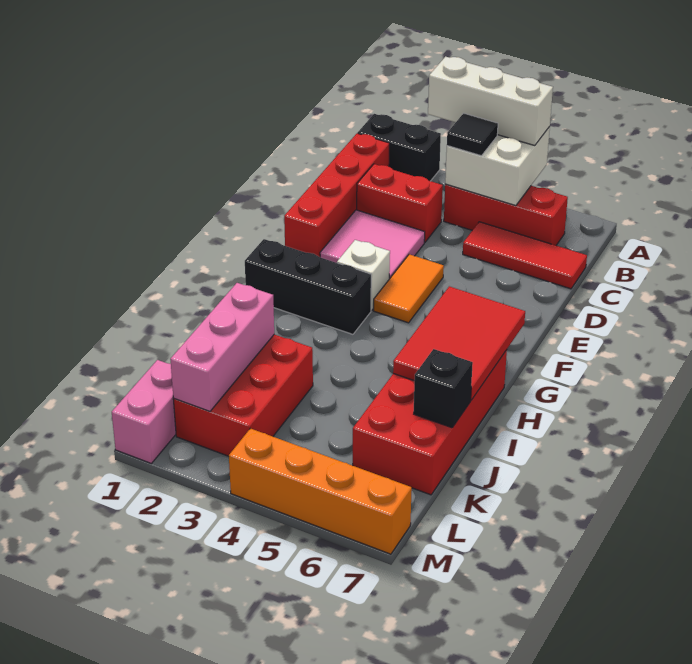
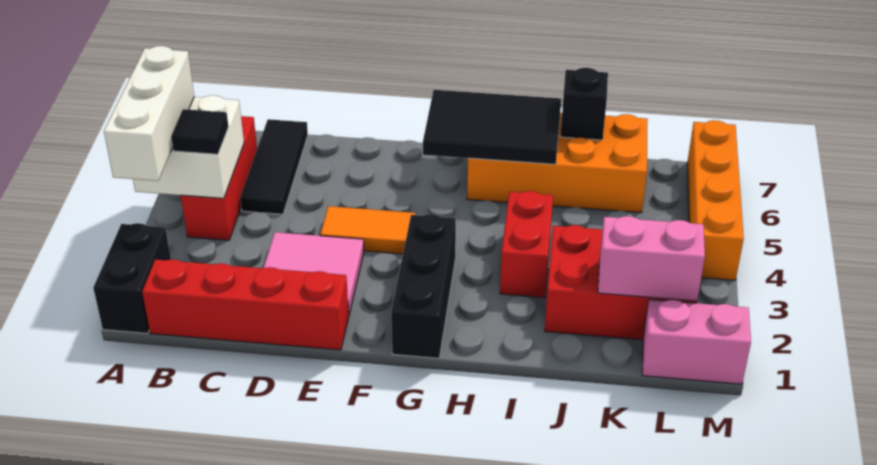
red 1x2 brick [357,164,443,242] -> red 1x2 brick moved to [500,191,553,298]
red 1x3 tile [463,222,587,289] -> black 1x3 tile [240,119,308,214]
white 1x1 brick [337,240,390,310] -> none
red 2x3 tile [393,286,525,400] -> black 2x3 tile [423,90,561,164]
red 2x4 brick [353,350,507,495] -> orange 2x4 brick [467,113,648,213]
pink 1x3 brick [170,283,274,411] -> pink 1x2 brick [598,216,705,301]

